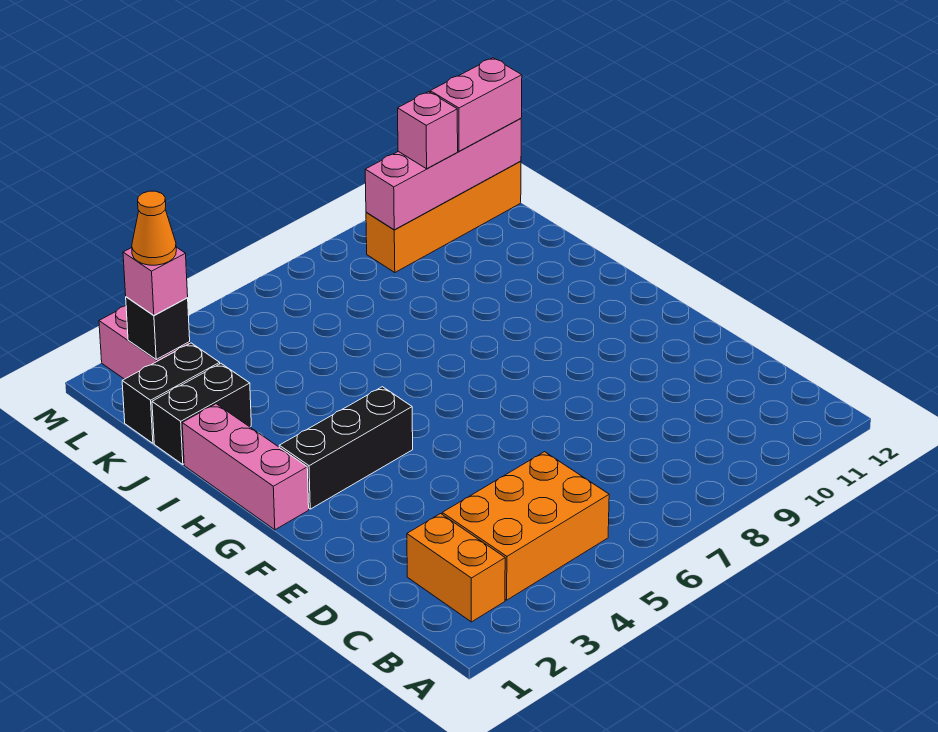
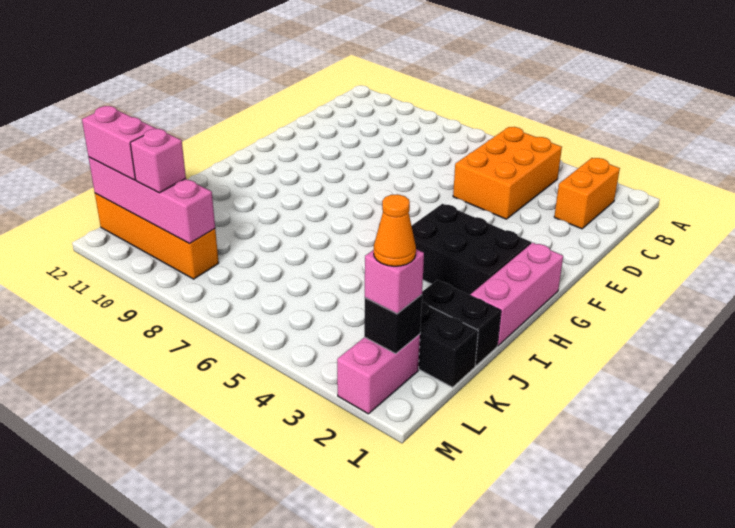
orange 2x3 brick [442,452,609,600] -> orange 2x3 brick turned to [453,127,562,219]
black 1x3 brick [279,387,413,509] -> black 2x3 brick [412,204,531,295]

